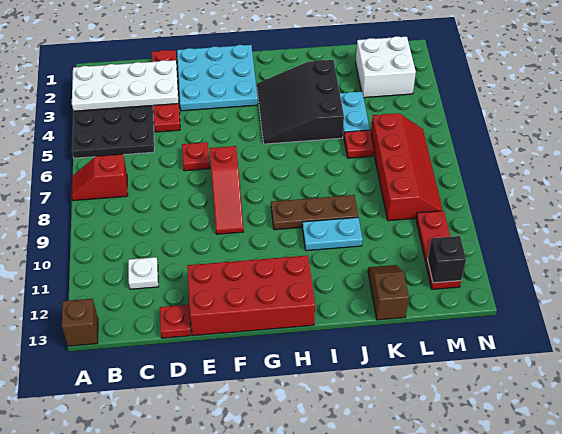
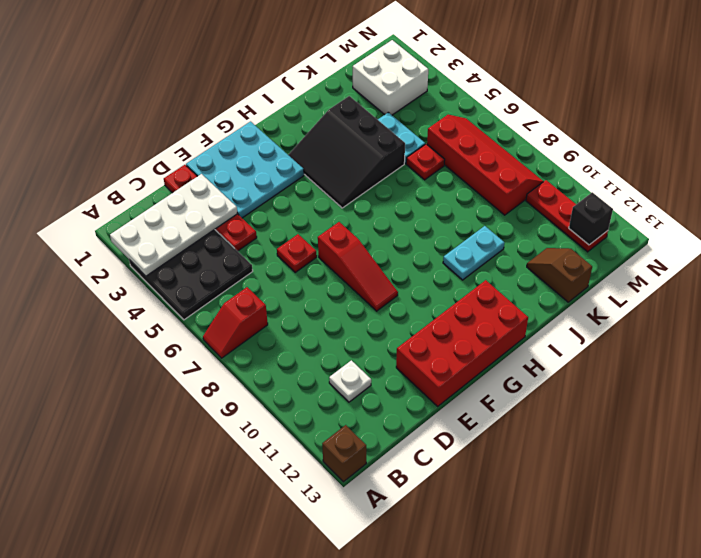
red 1x1 plate [160,305,191,338] -> none
brown 1x3 plate [271,195,358,230] -> none

